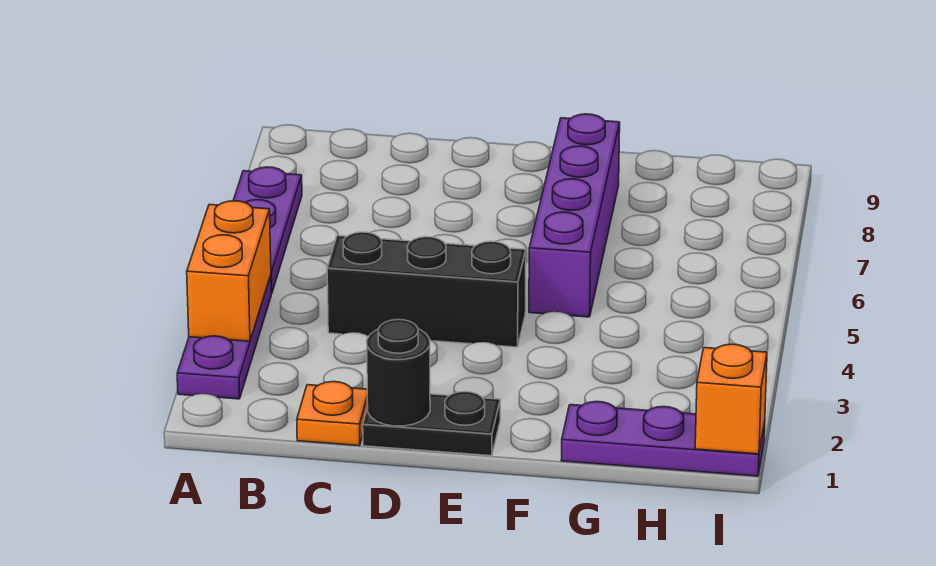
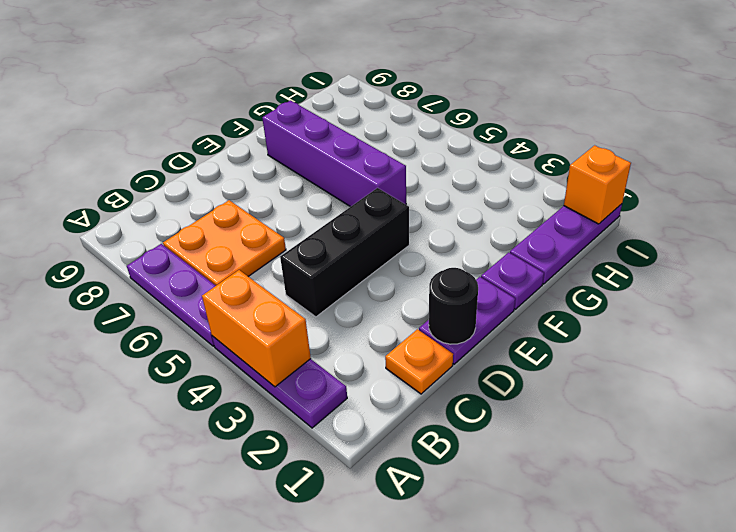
none -> orange 2x2 plate [163,200,286,286]
black 1x2 plate [363,392,500,456] -> purple 1x2 plate [419,277,515,364]
none -> purple 1x1 plate [481,252,544,309]

